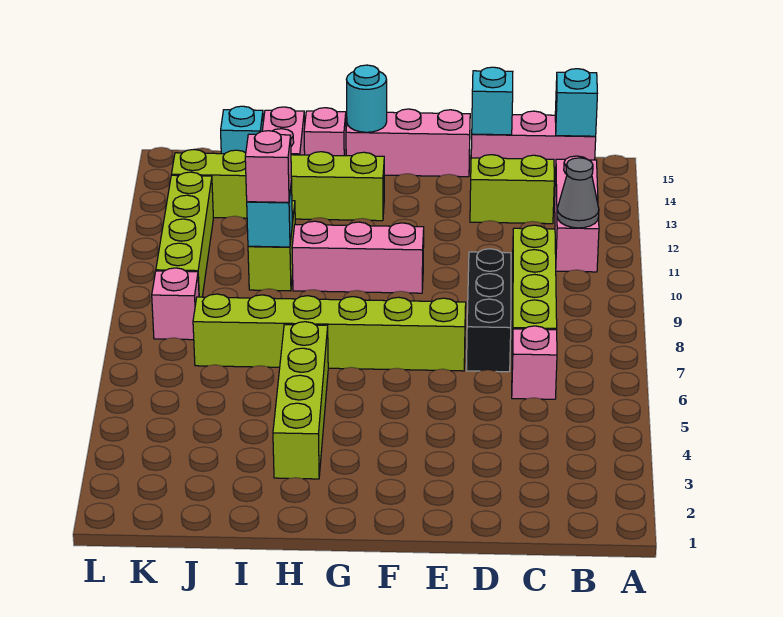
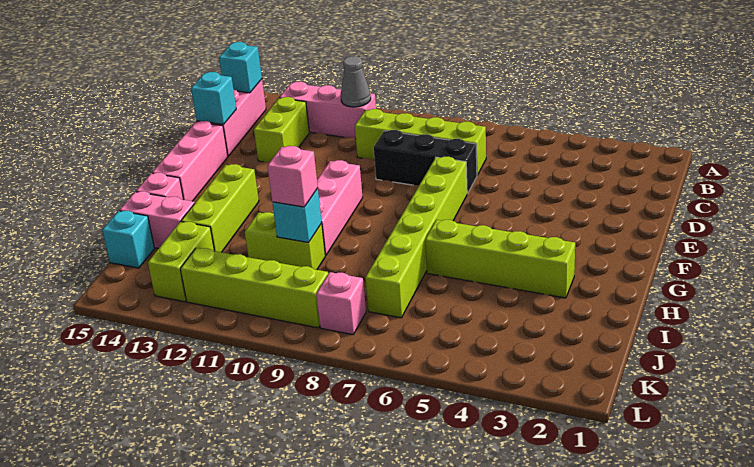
pink 1x1 brick [512,326,557,399] -> none
cyan 1x1 round brick [346,65,387,132] -> none

